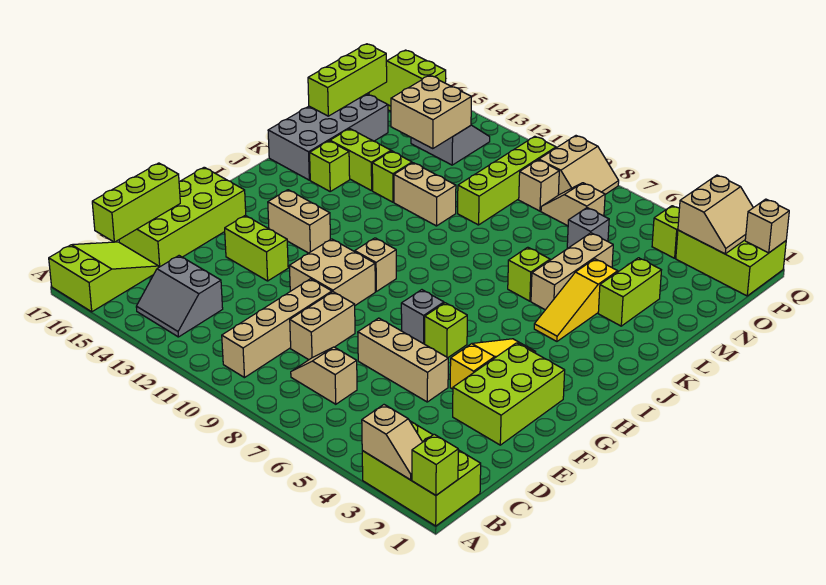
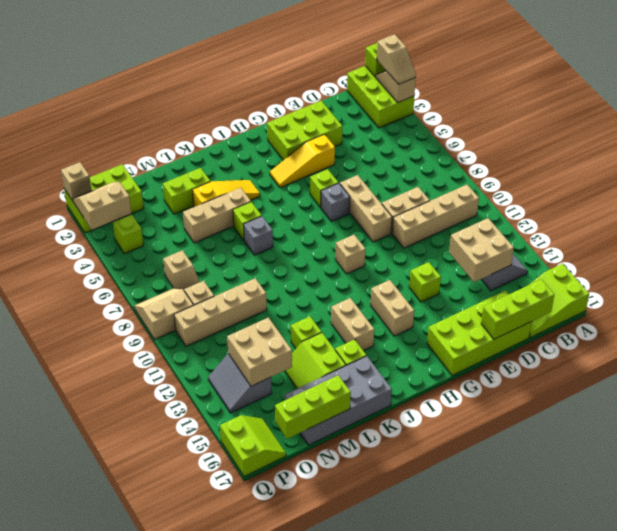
tan 1x2 slope [291,347,357,404] -> tan 1x2 slope moved to [377,34,416,84]
tan 1x3 brick [358,318,448,402] -> tan 1x3 brick moved to [340,175,392,242]
tan 2x2 brick [289,239,375,305] -> tan 2x2 brick moved to [449,218,514,282]
lime 1x2 brick [225,215,288,281] -> lime 1x1 brick [409,262,441,302]
tan 1x2 brick [394,163,456,226] -> tan 1x2 brick moved to [331,298,374,351]
lime 1x4 brick [458,136,556,225] -> tan 1x4 brick [174,278,267,346]
grey 1x1 brick [567,208,609,249] -> grey 1x1 brick moved to [244,216,273,255]
lime 2x3 brick [676,230,786,296] -> lime 2x3 brick turned to [64,164,143,233]

